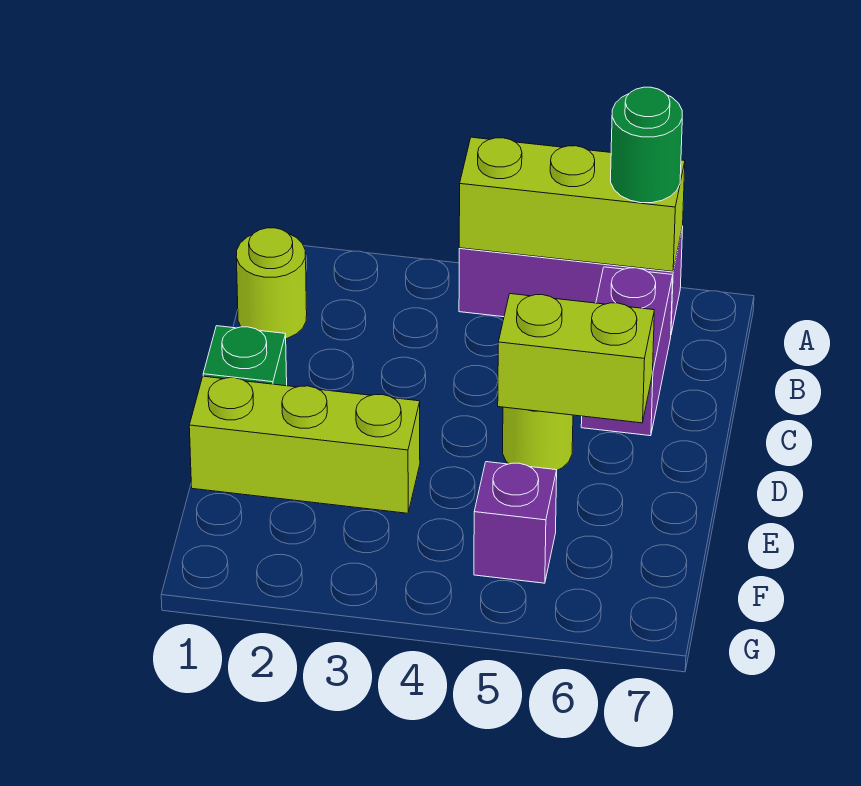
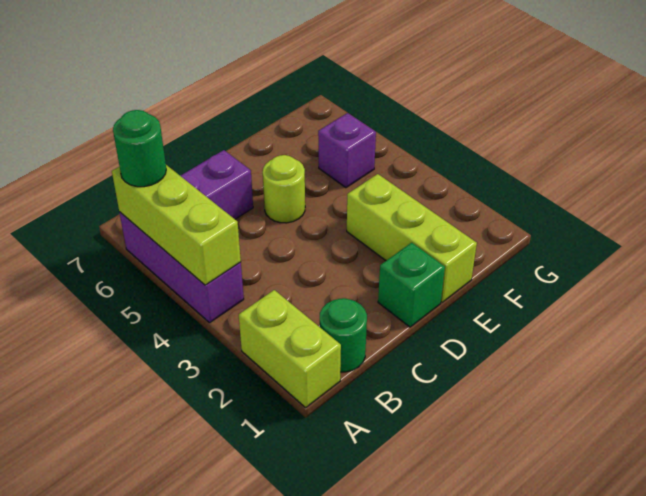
lime 1x1 round brick [236,228,307,339] -> green 1x1 round brick [320,298,367,372]
lime 1x2 brick [498,294,654,423] -> lime 1x2 brick moved to [239,290,341,407]

